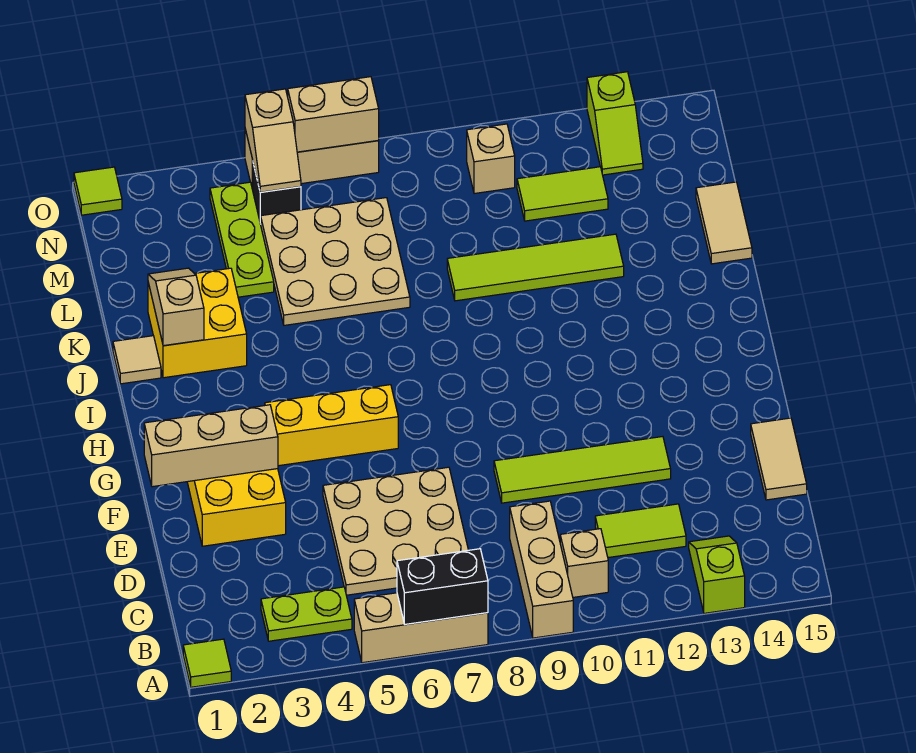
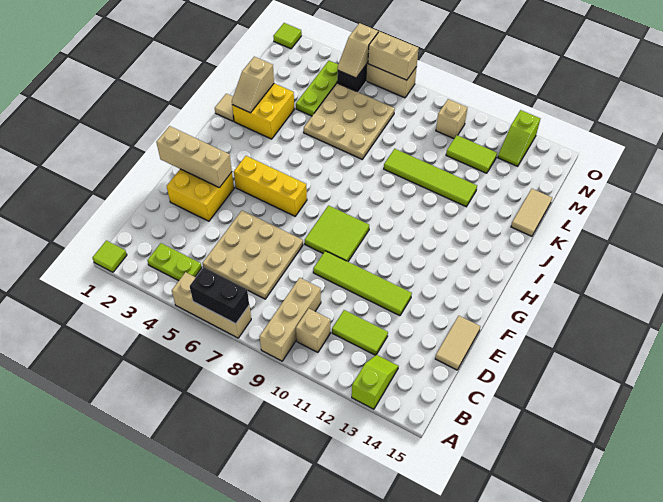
none -> lime 2x2 tile [305,206,369,262]
tan 1x2 slope [148,268,204,346] -> tan 1x2 slope turned to [232,57,274,113]

